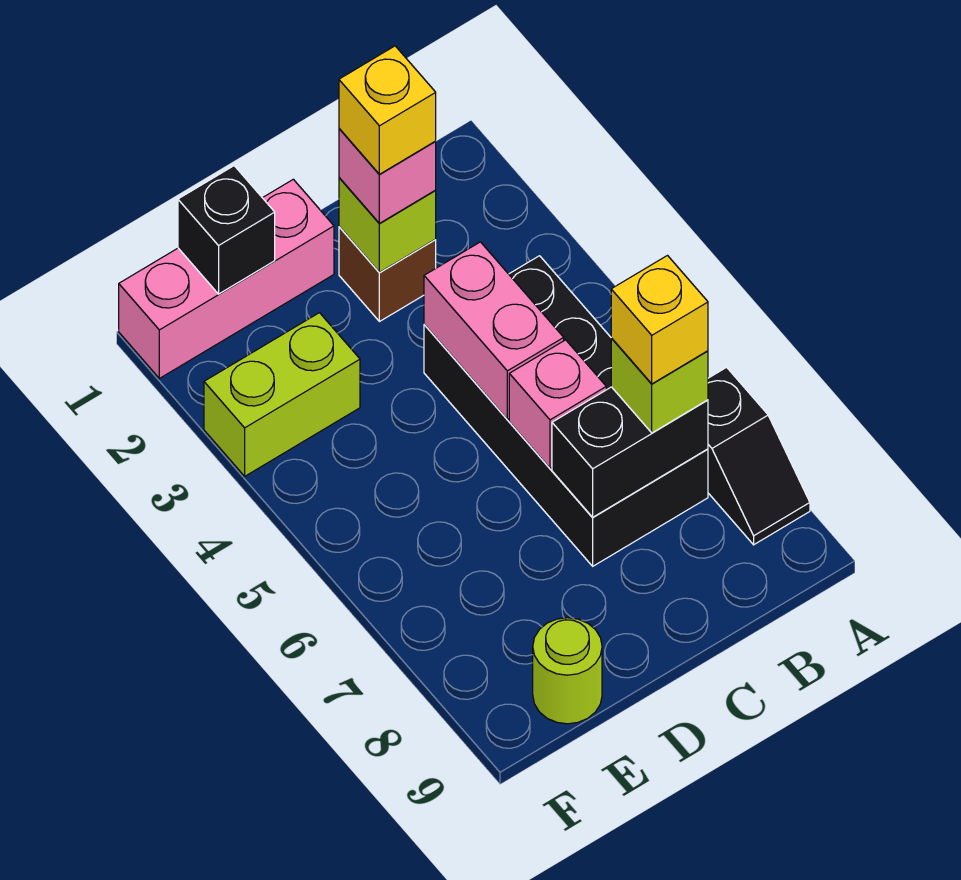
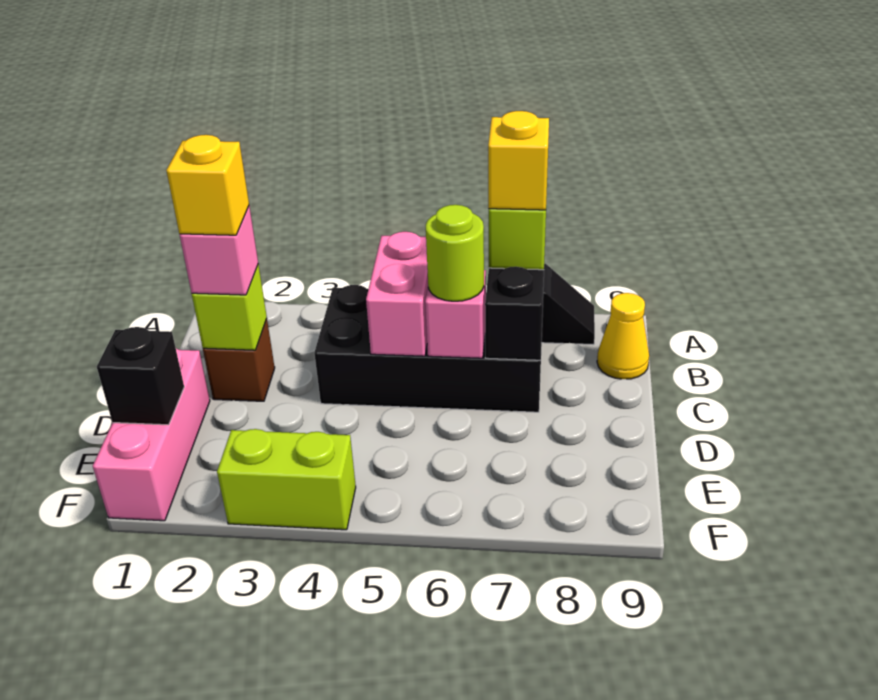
none -> yellow 1x1 cone [597,293,649,379]
pink 1x2 brick [424,242,564,419] -> pink 1x2 brick turned to [366,232,428,356]
lime 1x2 brick [204,313,360,476] -> lime 1x2 brick turned to [217,429,356,530]
lime 1x1 round brick [533,618,602,724] -> lime 1x1 round brick moved to [426,205,484,301]

